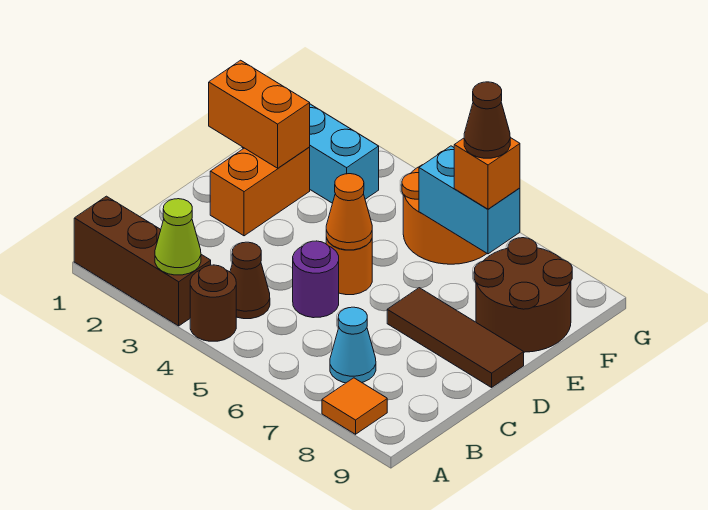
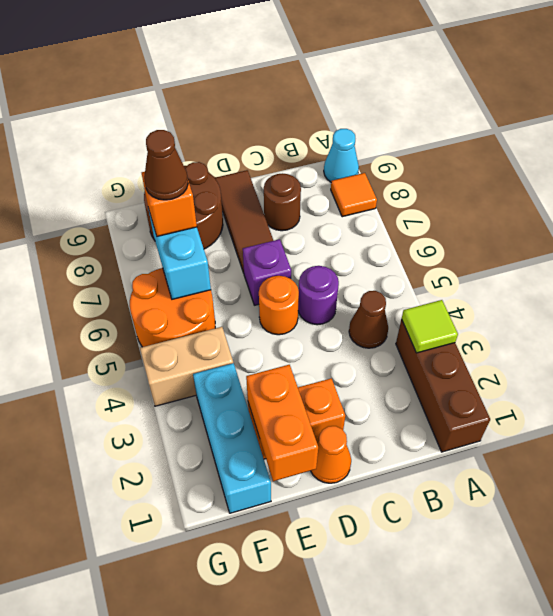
lime 1x1 cone [155,199,201,275] -> lime 1x1 tile [402,300,458,353]
brown 1x1 round brick [190,265,236,341] -> brown 1x1 round brick moved to [264,174,301,231]
cyan 1x1 cone [330,307,376,383] -> cyan 1x1 cone moved to [324,129,359,182]
orange 1x1 cone [326,174,372,250] -> orange 1x1 cone moved to [311,426,351,483]
none -> purple 1x1 brick [243,239,291,305]
none -> tan 1x2 brick [140,327,233,406]

